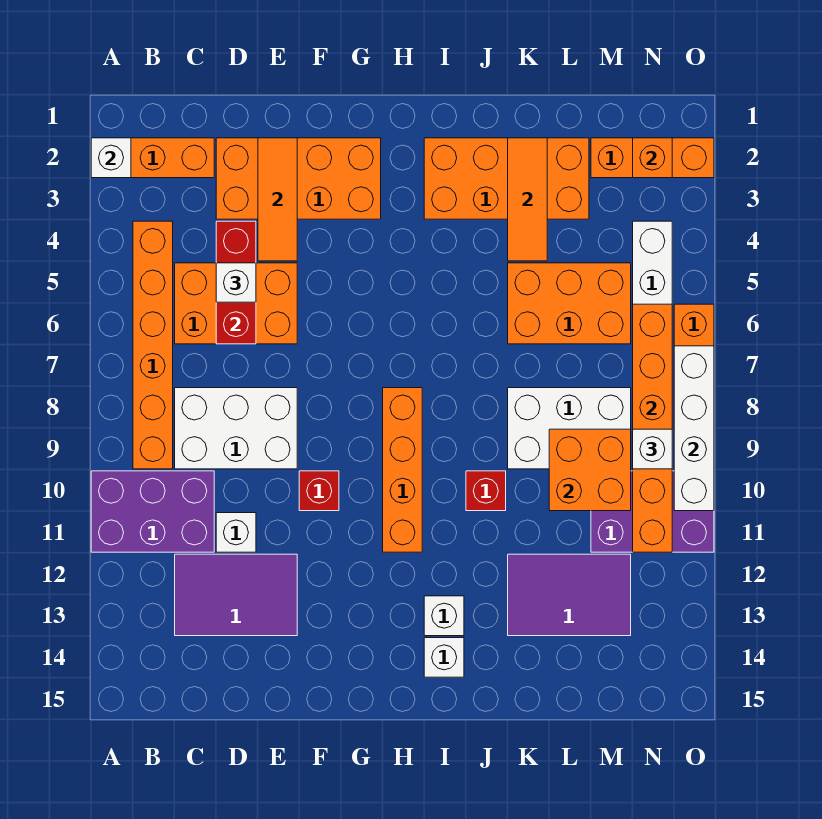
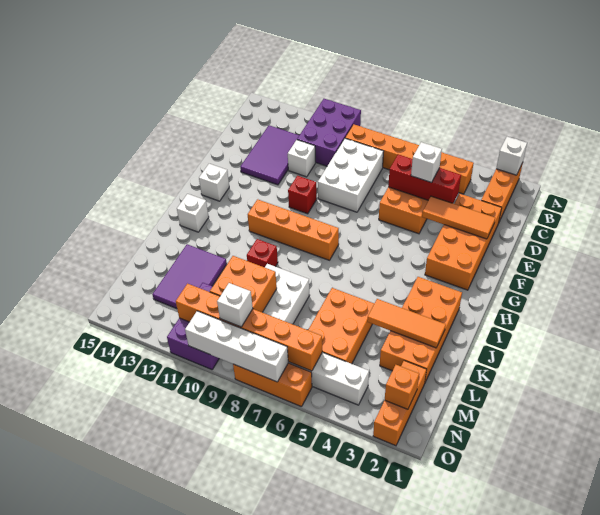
white 1x1 brick [424,596,464,636] -> white 1x1 brick moved to [199,164,229,201]

